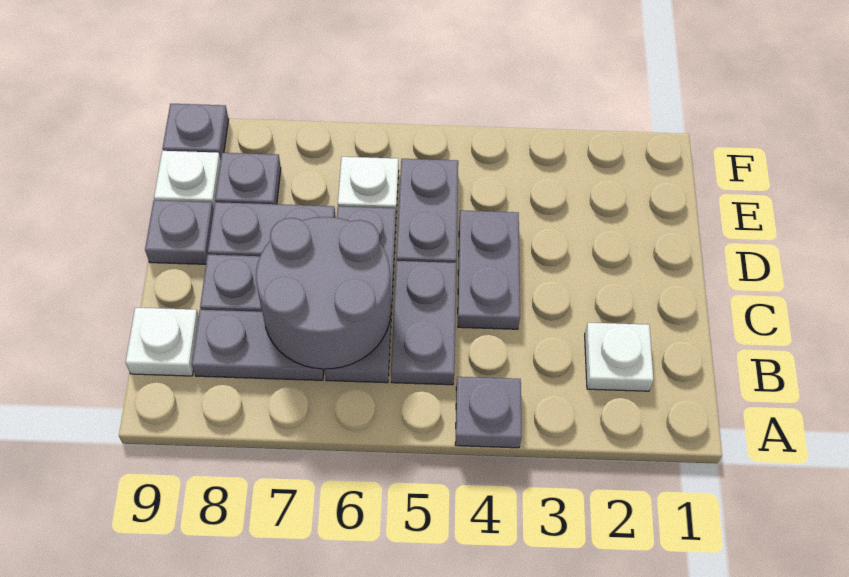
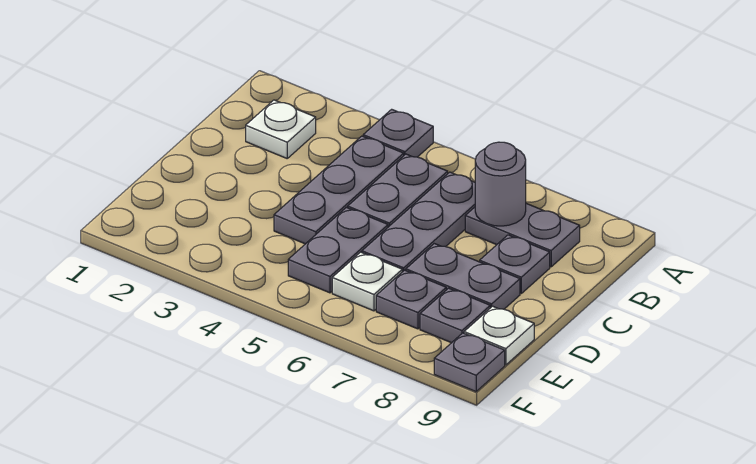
grey 2x2 round brick [256,217,391,369] -> grey 1x1 round brick [475,142,526,226]
white 1x1 plate [126,308,199,376] -> none
grey 1x2 plate [458,210,520,329] -> grey 1x3 plate [274,136,404,244]
grey 1x1 plate [145,200,214,264] -> grey 1x1 plate moved to [376,270,446,329]

